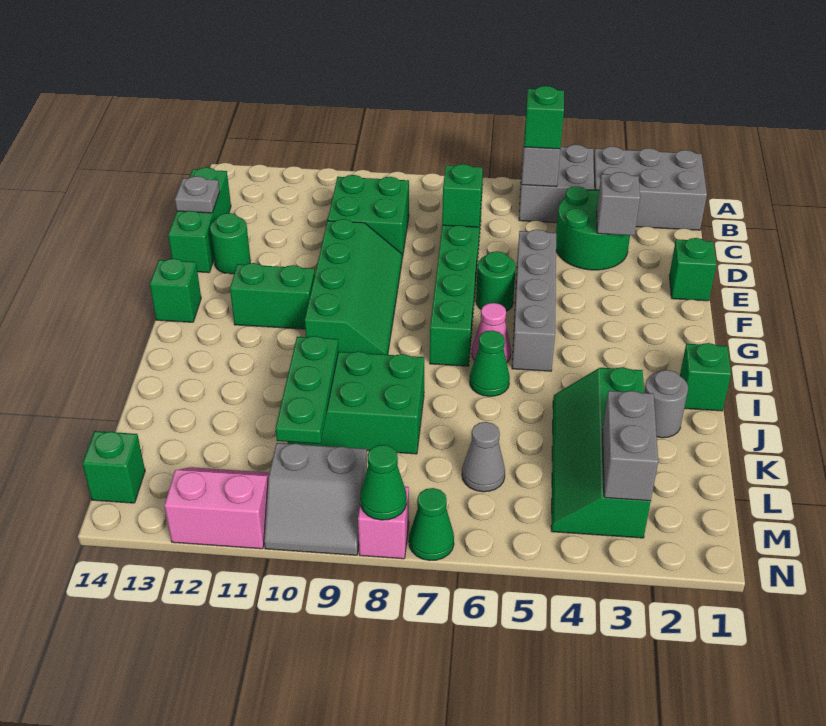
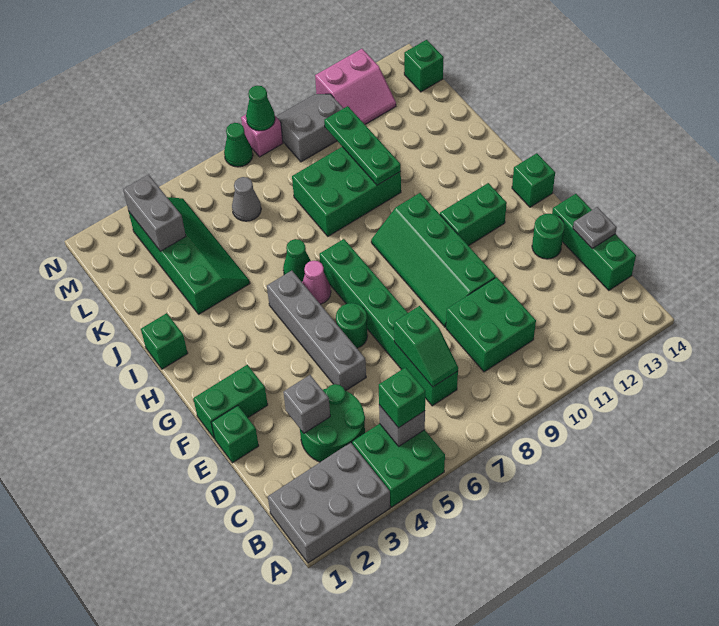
grey 2x2 brick [519,145,594,223] -> green 2x2 brick [352,424,445,507]
none -> green 1x2 brick [193,365,268,439]
grey 1x1 round brick [644,370,688,438] -> none

